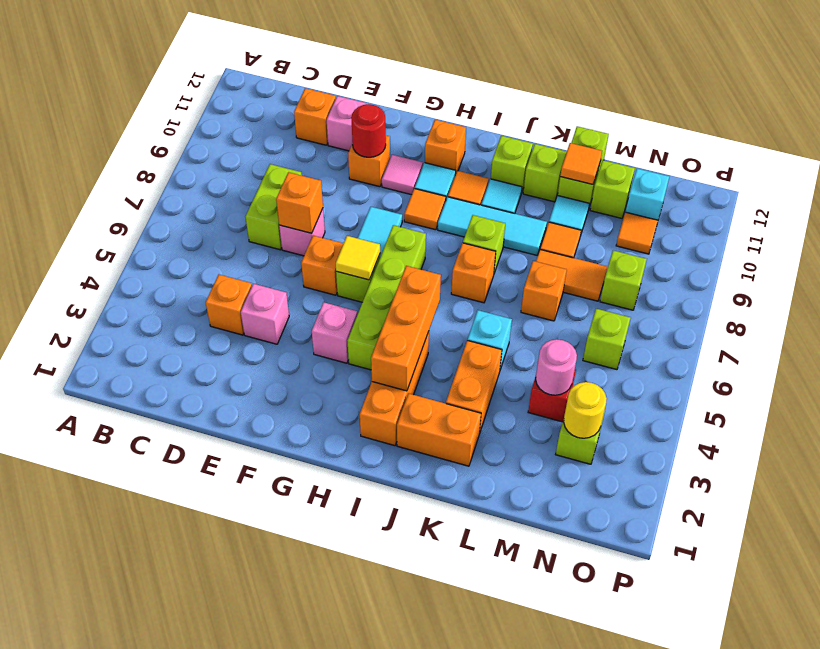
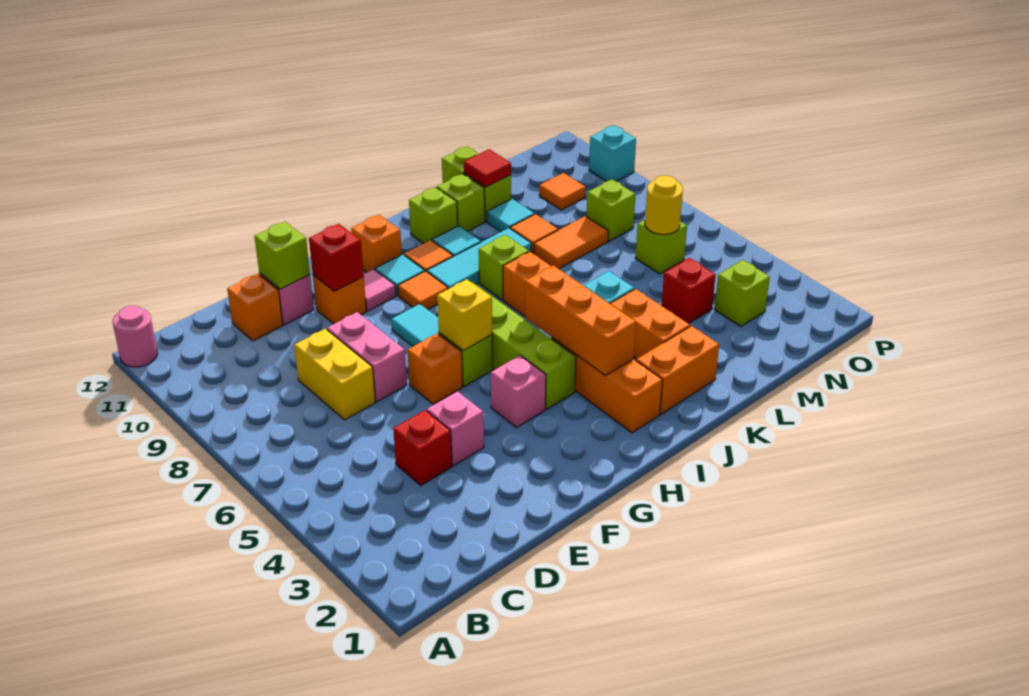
orange 1x1 brick [206,275,252,335] -> red 1x1 brick [393,410,452,485]
lime 1x2 brick [246,164,302,250] -> yellow 1x2 brick [294,329,375,420]
pink 1x1 brick [279,208,325,256] -> pink 1x2 brick [327,312,407,402]
orange 1x1 brick [276,172,323,233] -> none
red 1x1 round brick [351,104,386,157] -> red 1x1 brick [309,224,364,291]
yellow 1x1 tile [336,236,380,280] -> yellow 1x1 brick [437,279,492,351]
orange 1x1 brick [521,261,567,321] -> none
orange 1x1 tile [560,143,602,184] -> red 1x1 tile [464,149,511,187]
pink 1x1 round brick [536,339,577,395] -> pink 1x1 round brick moved to [113,306,158,367]
lime 1x1 brick [590,160,635,218] -> lime 1x1 brick moved to [254,222,310,289]
yellow 1x1 round brick [564,382,607,438] -> yellow 1x1 round brick moved to [645,176,683,235]
cyan 1x1 brick [626,169,669,220] -> cyan 1x1 brick moved to [589,125,636,181]

